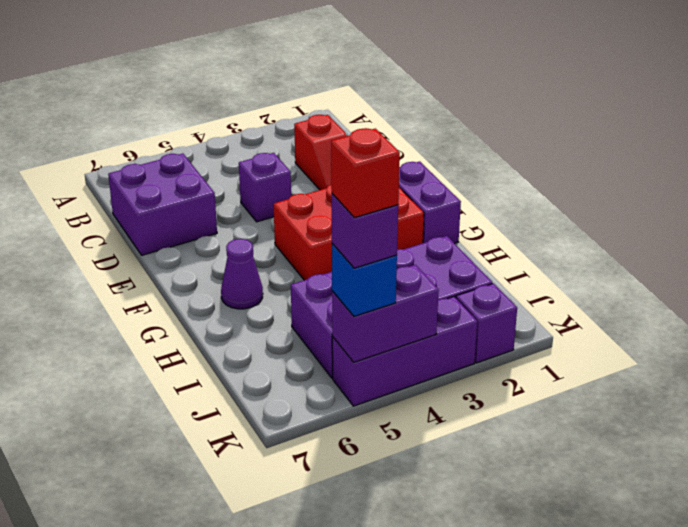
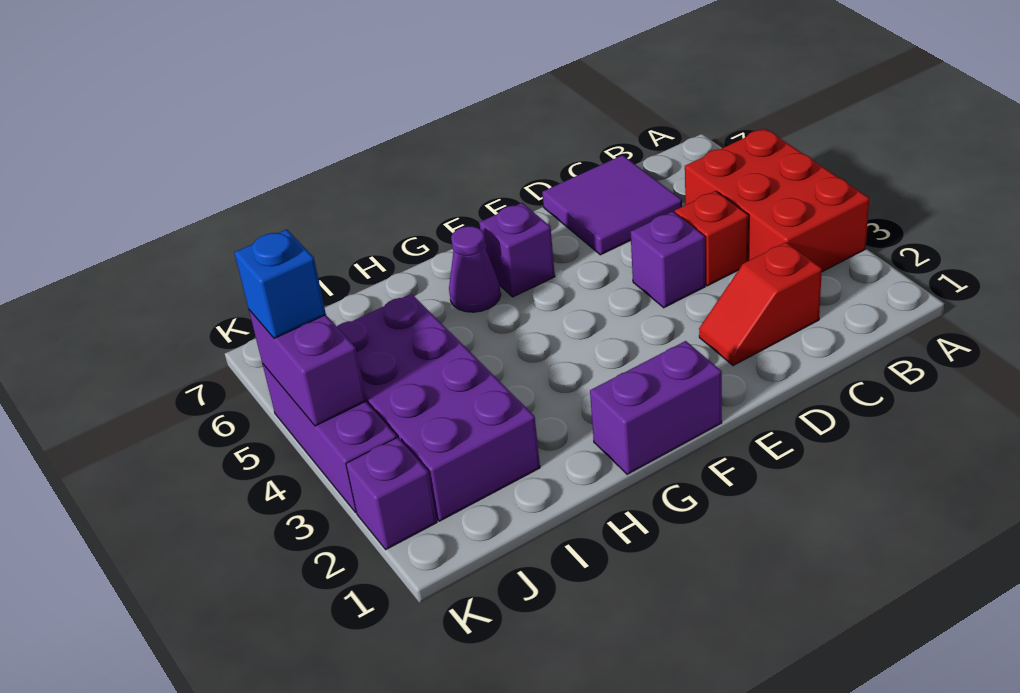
purple 2x2 brick [108,154,217,255] -> purple 2x2 tile [542,155,682,255]
red 2x3 brick [274,185,424,280] -> red 2x3 brick moved to [685,129,869,272]
purple 1x1 brick [332,194,398,268] -> purple 1x1 brick moved to [479,203,555,297]
red 1x1 brick [331,128,400,218] -> red 1x1 brick moved to [675,191,748,286]

